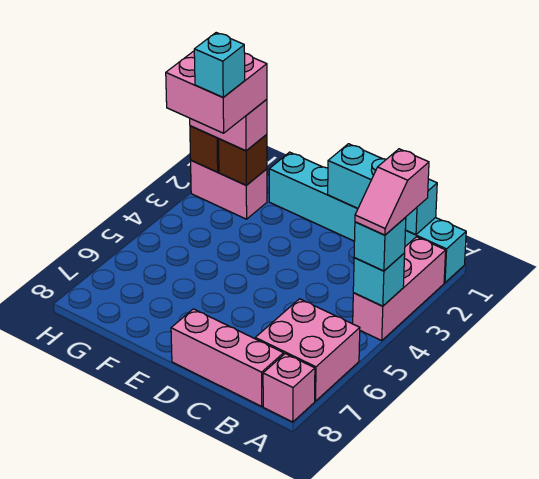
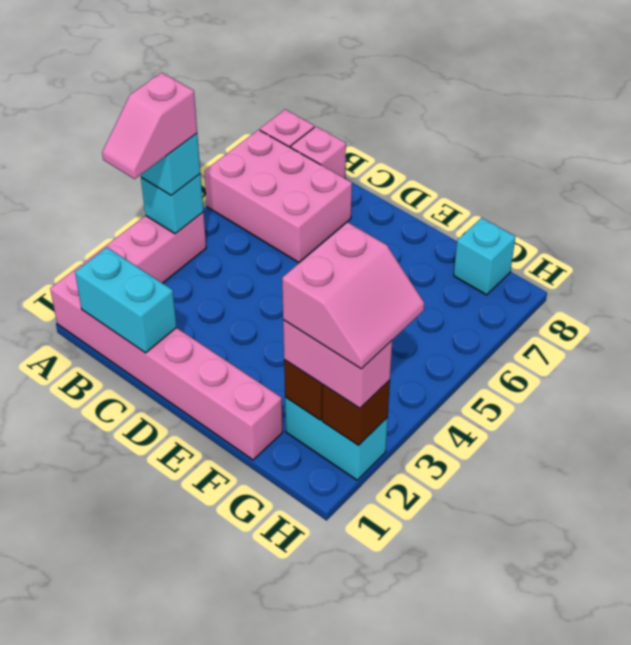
cyan 1x6 brick [269,152,466,283] -> pink 1x6 brick [50,265,283,460]
pink 1x2 slope [355,149,429,235] -> pink 1x2 slope turned to [102,73,197,179]
pink 2x2 brick [255,299,360,401] -> pink 2x3 brick [204,130,352,263]
cyan 1x3 brick [328,144,437,235] -> cyan 1x2 brick [75,248,177,353]
pink 1x3 brick [171,309,284,406] -> pink 1x1 brick [291,127,346,178]
pink 1x2 brick [191,160,267,219] -> cyan 1x2 brick [285,397,388,480]
pink 2x2 brick [166,51,267,133] -> pink 2x2 slope [282,222,424,369]
cyan 1x1 brick [194,33,245,97] -> cyan 1x1 brick moved to [454,218,515,295]

